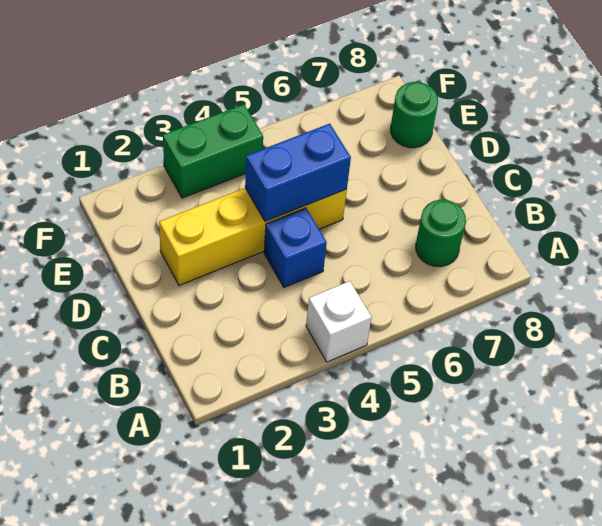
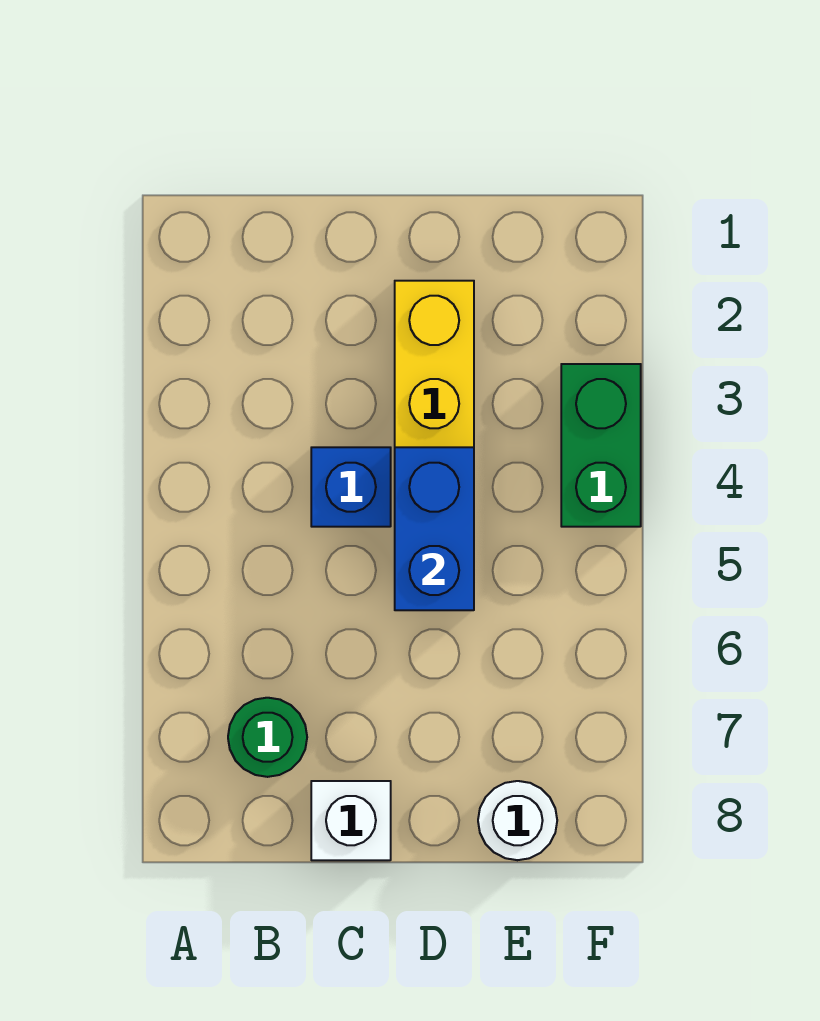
white 1x1 brick [306,281,372,362] -> white 1x1 brick moved to [311,781,391,860]
green 1x1 round brick [391,82,438,148] -> white 1x1 round brick [478,781,557,860]

